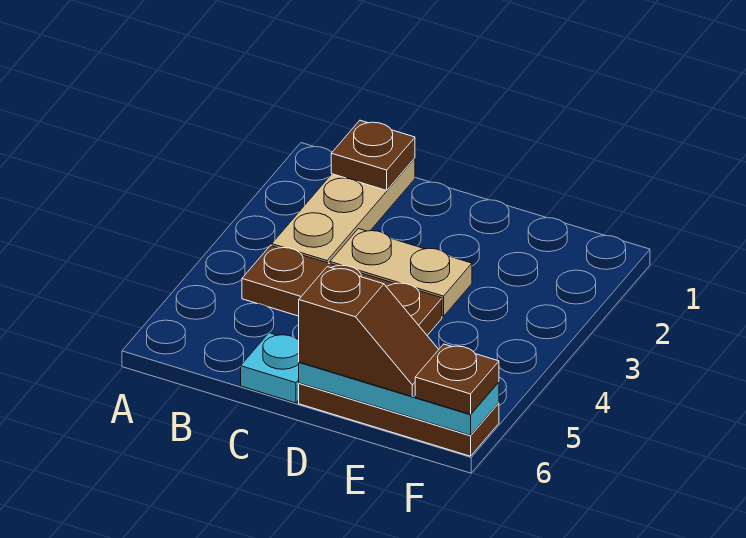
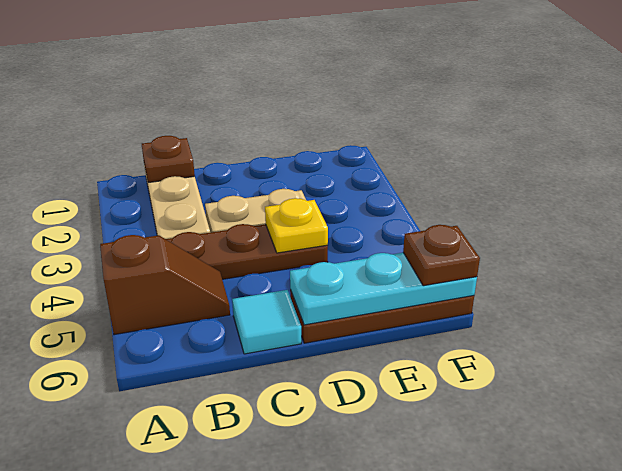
cyan 1x1 plate [241,333,299,403] -> cyan 1x1 tile [232,290,301,354]
none -> yellow 1x1 plate [265,198,328,253]
brown 1x2 slope [299,267,439,396] -> brown 1x2 slope moved to [100,235,230,335]

